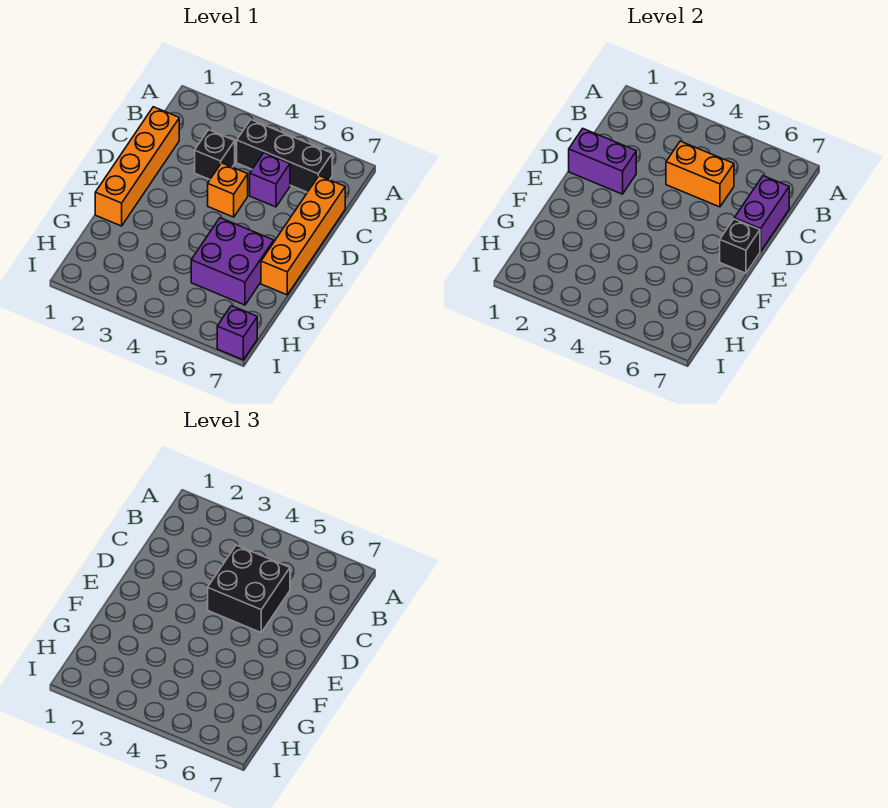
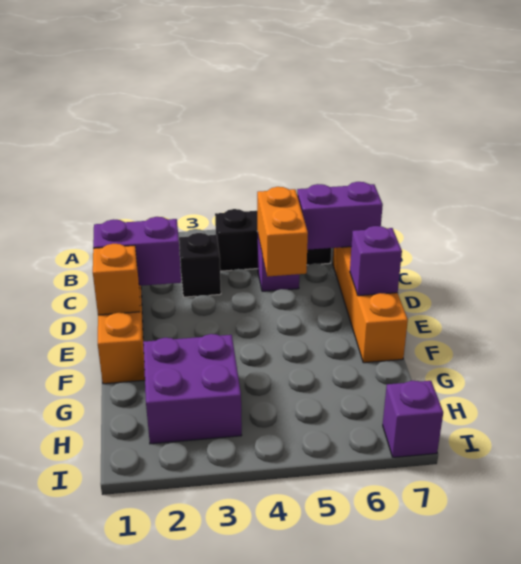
orange 1x2 brick [666,141,734,207] -> orange 1x2 brick turned to [257,187,308,277]
black 2x2 brick [208,545,290,632] -> none
purple 1x2 brick [734,176,789,252] -> purple 1x2 brick turned to [297,182,383,250]
orange 1x1 brick [208,163,248,217] -> orange 1x1 brick moved to [93,244,140,315]
black 1x1 brick [720,219,760,273] -> purple 1x1 brick [350,226,402,296]
purple 2x2 brick [191,218,274,305] -> purple 2x2 brick moved to [143,334,242,444]

